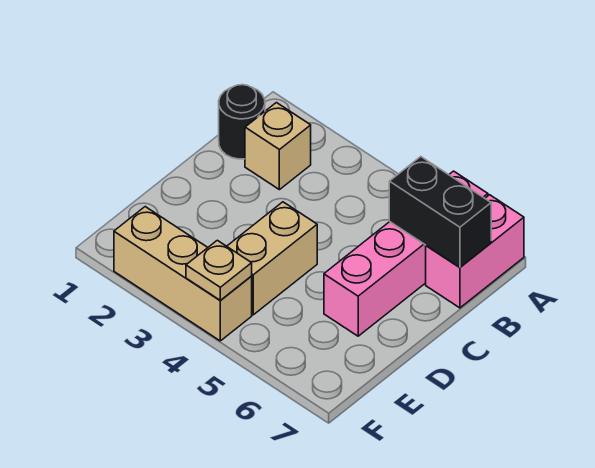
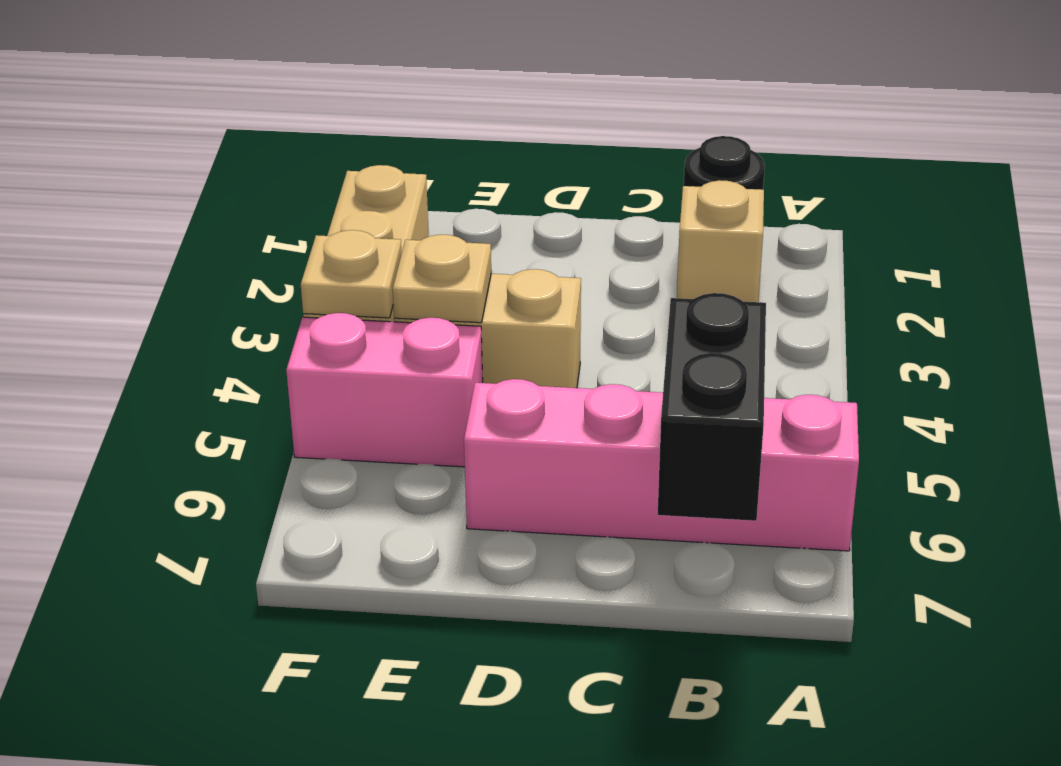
pink 1x2 brick [426,195,524,308] -> pink 1x2 brick moved to [286,313,483,467]
none -> tan 1x1 plate [393,235,491,323]

